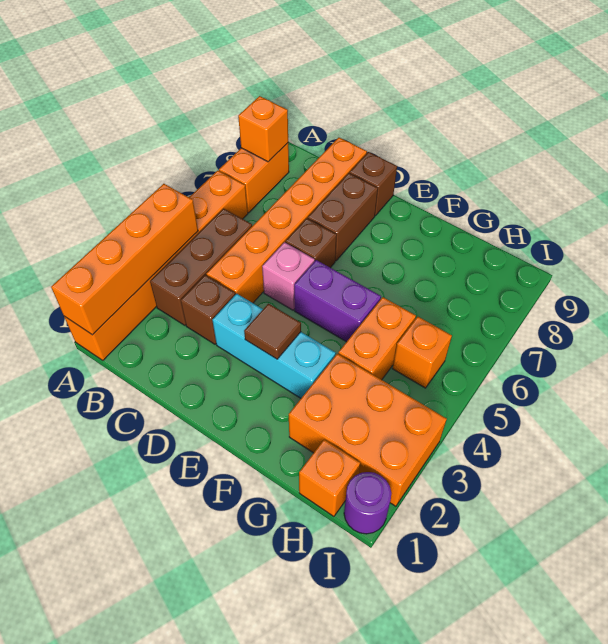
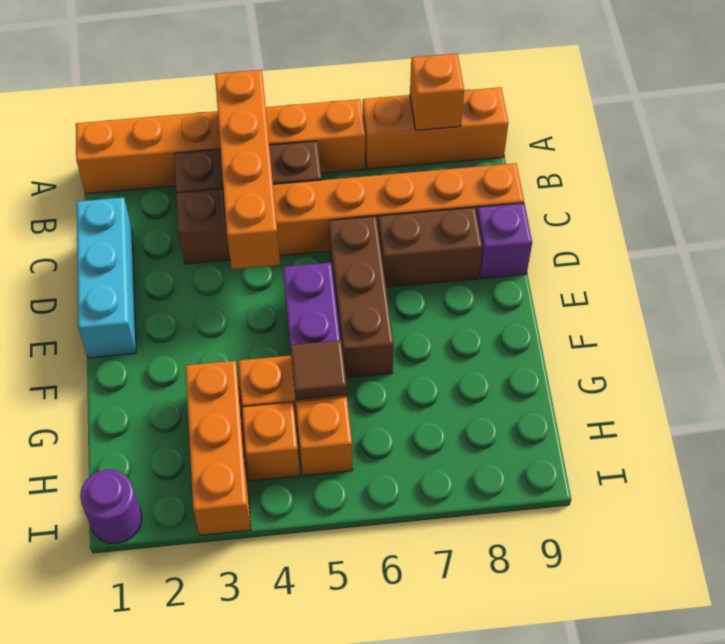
orange 1x4 brick [51,184,198,335] -> orange 1x4 brick turned to [215,70,280,269]
orange 1x2 brick [219,143,289,213] -> orange 1x3 brick [363,87,508,169]
cyan 1x3 brick [212,294,336,398] -> cyan 1x3 brick moved to [77,197,136,358]
pink 1x1 brick [262,242,315,310] -> none
brown 1x1 brick [285,218,337,268] -> brown 1x3 brick [329,216,394,378]
brown 1x1 brick [350,152,397,216] -> purple 1x1 brick [477,203,532,279]
brown 1x1 tile [244,304,301,359] -> brown 1x1 tile moved to [290,340,347,400]
orange 2x3 brick [289,354,447,506] -> orange 1x3 brick [186,361,251,535]
orange 1x1 brick [299,440,360,516] -> orange 1x1 brick moved to [242,403,300,481]

